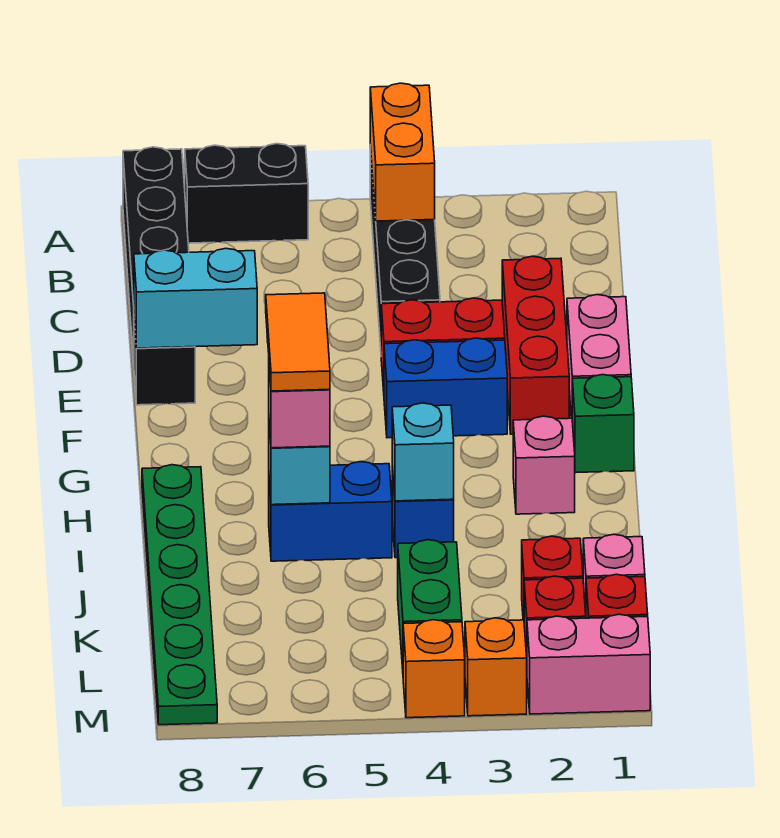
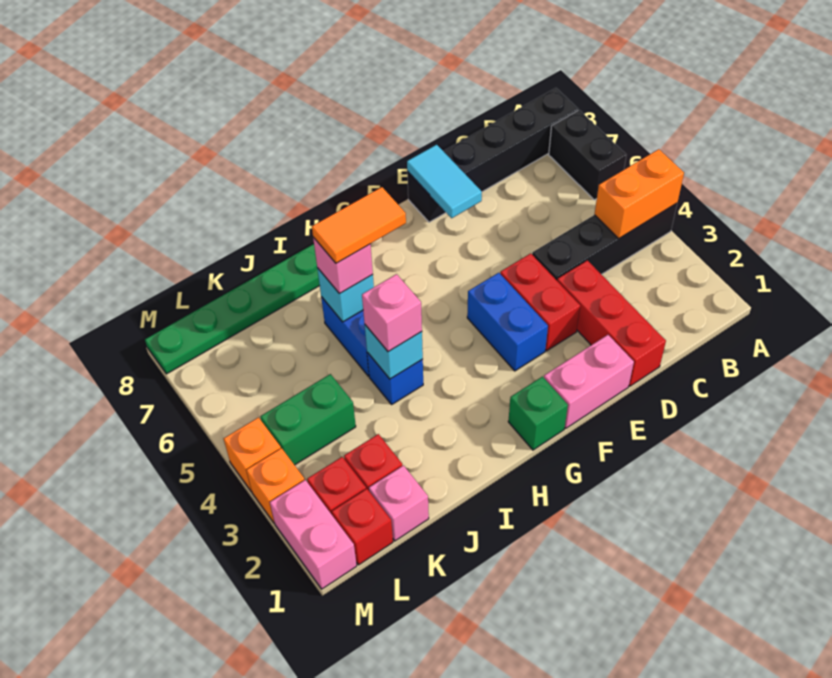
red 1x3 brick [502,256,569,434] -> red 1x3 brick turned to [557,260,666,386]
cyan 1x2 brick [134,248,257,348] -> cyan 1x2 tile [407,145,482,218]
pink 1x1 brick [513,416,575,514] -> pink 1x1 brick moved to [362,274,422,352]

